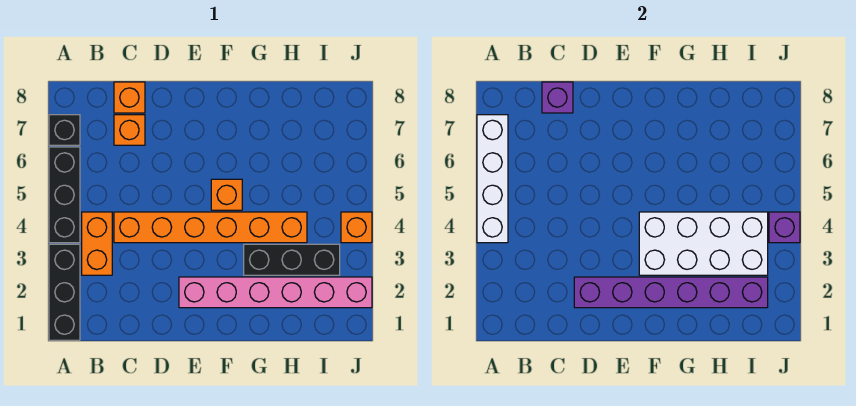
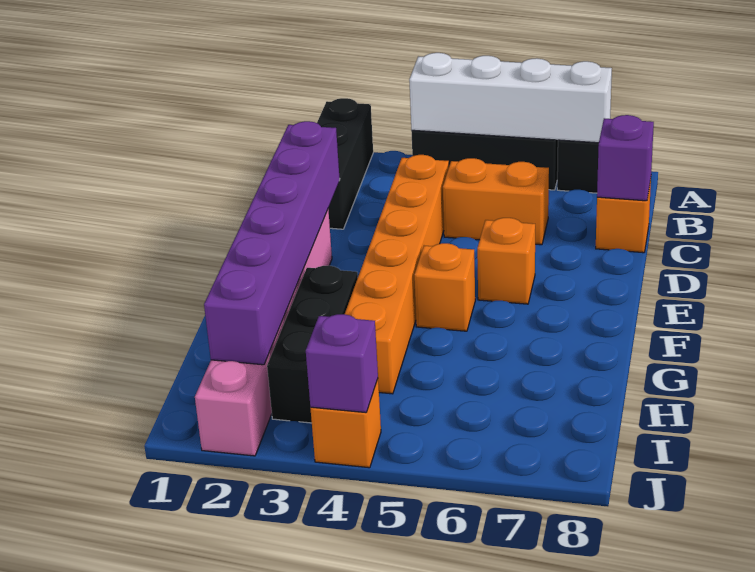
black 1x3 brick [49,244,80,340] -> black 1x3 brick turned to [317,98,373,229]
orange 1x2 brick [82,212,112,275] -> orange 1x2 brick moved to [443,158,549,245]
orange 1x1 brick [114,115,145,145] -> orange 1x1 brick moved to [477,218,535,304]
white 2x4 brick [639,212,768,275] -> none

